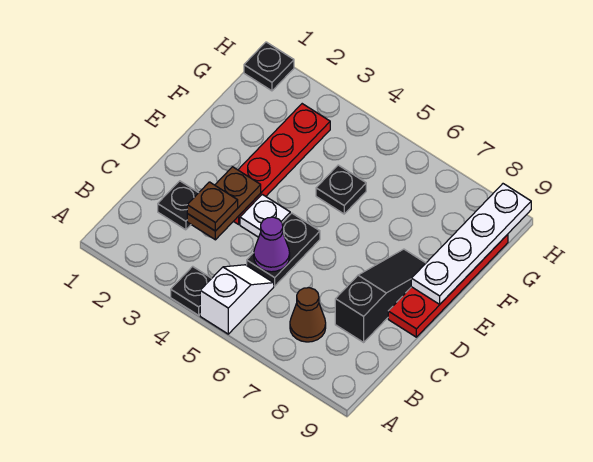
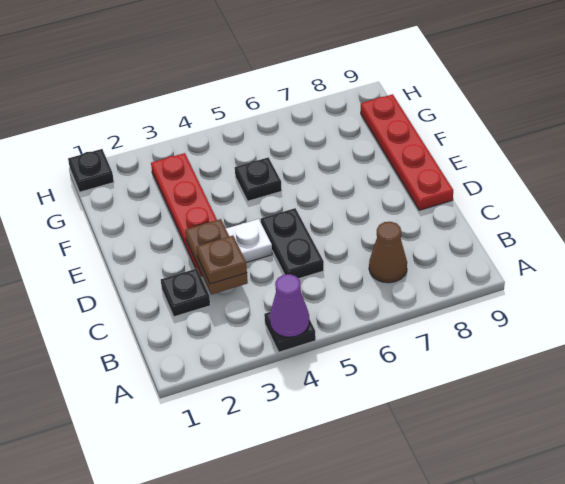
white 1x2 slope [200,265,274,334] -> none
purple 1x1 cone [254,217,290,272] -> purple 1x1 cone moved to [270,274,309,337]
black 1x3 slope [335,249,426,342] -> none
white 1x4 plate [411,184,531,304] -> none

